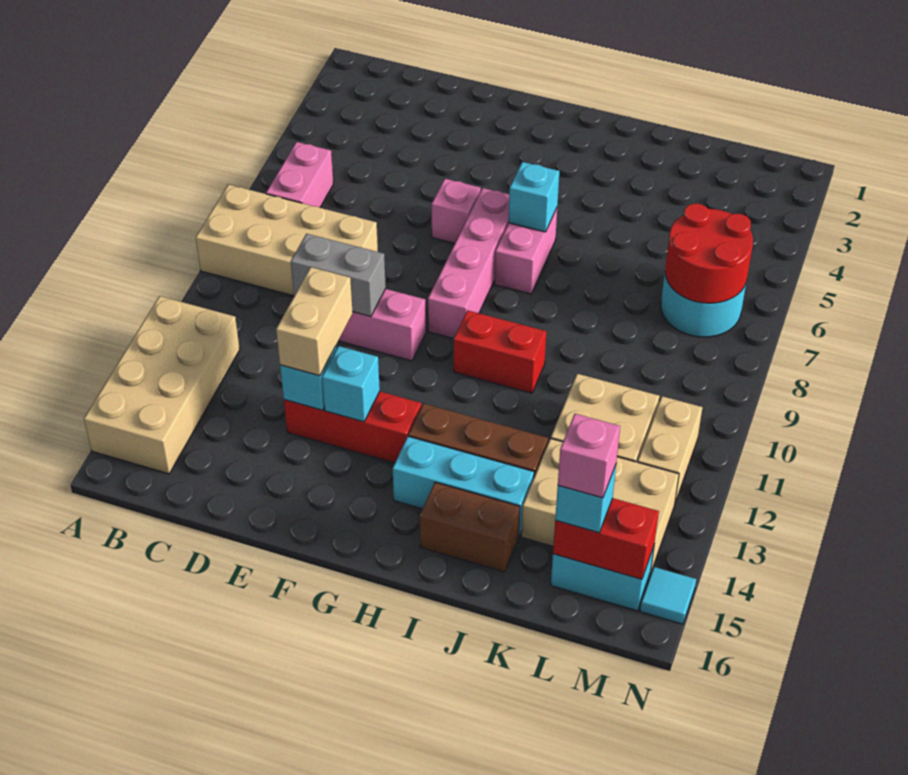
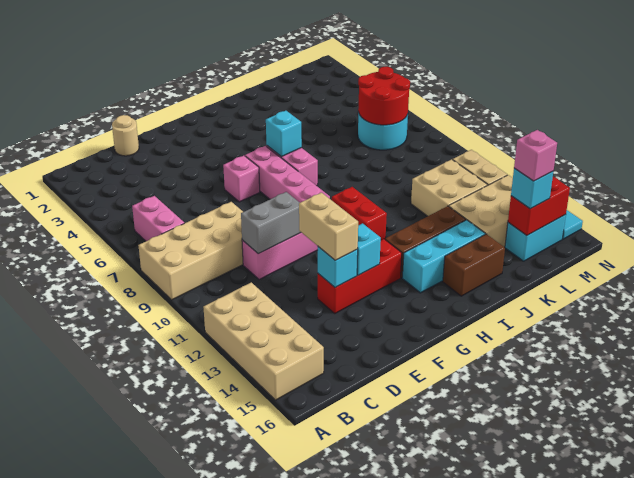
none -> tan 1x1 round brick [112,115,139,156]
red 1x2 brick [454,310,547,393] -> red 1x2 brick turned to [332,187,387,240]

